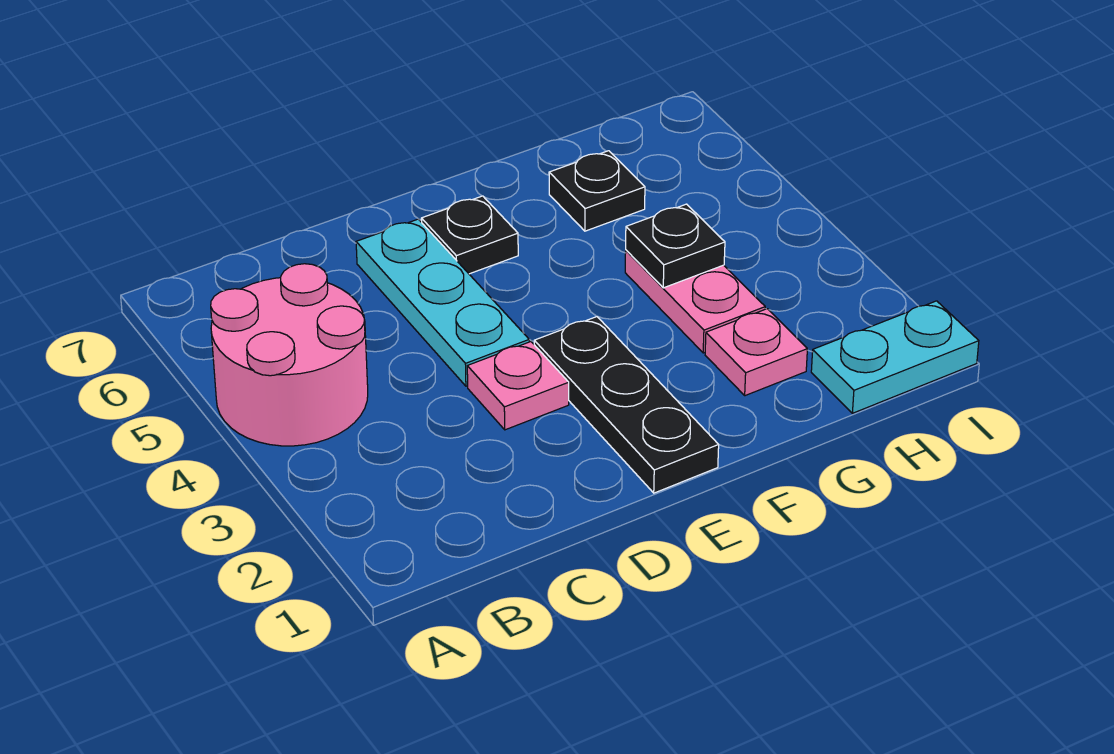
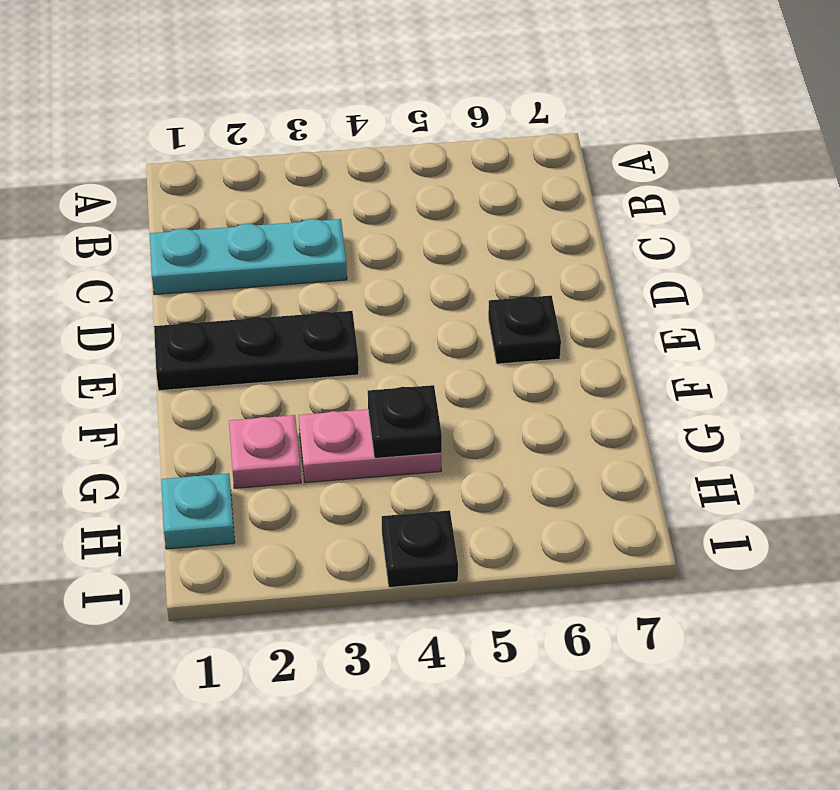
pink 2x2 round brick [211,264,368,446] -> none
pink 1x1 plate [467,342,569,430] -> none
cyan 1x3 plate [356,219,529,386] -> cyan 1x3 plate moved to [150,219,347,295]
black 1x1 plate [549,151,645,231] -> black 1x1 plate moved to [382,510,458,587]
cyan 1x2 plate [811,301,979,413] -> cyan 1x1 plate [161,473,235,549]

